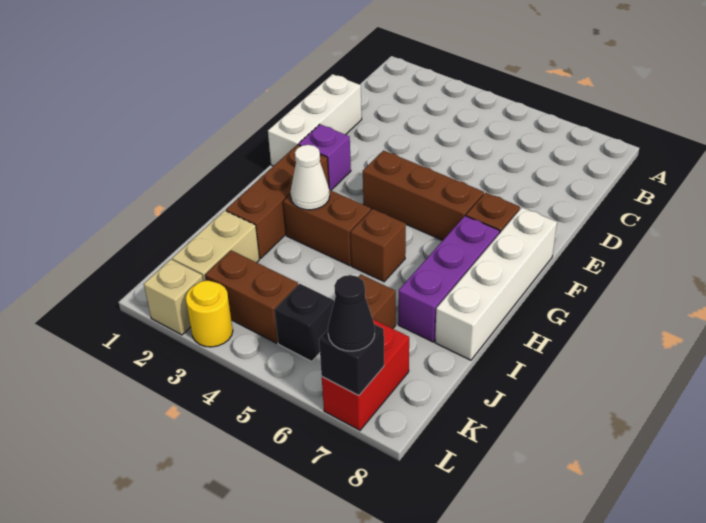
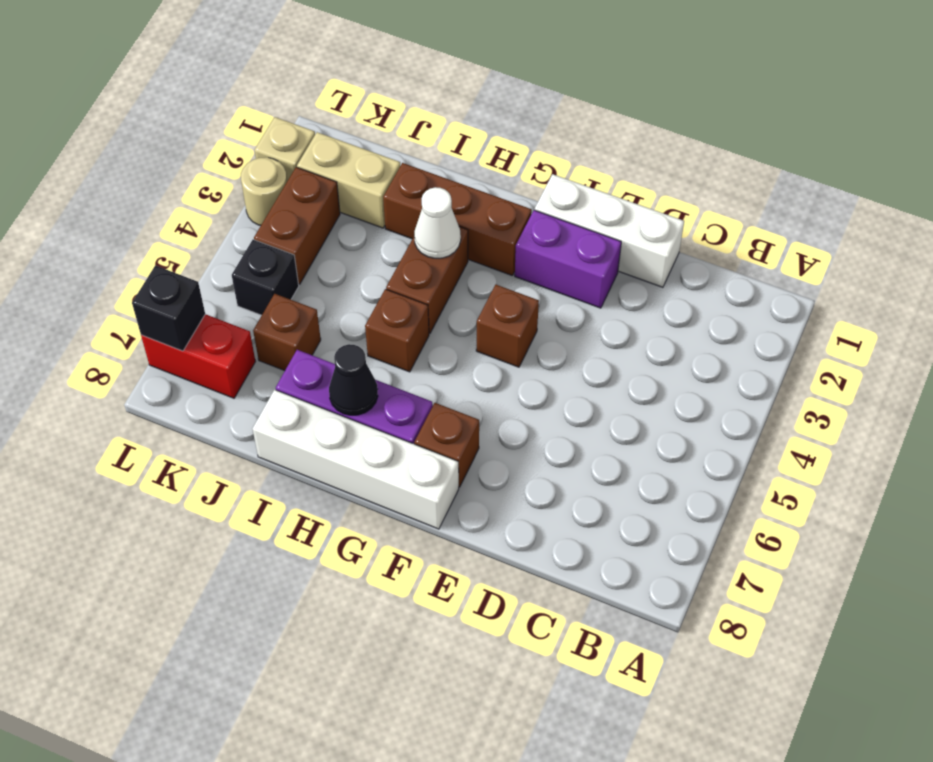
purple 1x1 brick [299,124,351,190] -> purple 1x2 brick [515,210,621,308]
brown 1x3 brick [363,150,484,240] -> brown 1x1 brick [476,285,539,367]
yellow 1x1 round brick [186,281,233,347] -> tan 1x1 round brick [241,157,287,226]
black 1x1 cone [328,275,375,351] -> black 1x1 cone moved to [329,344,378,415]

